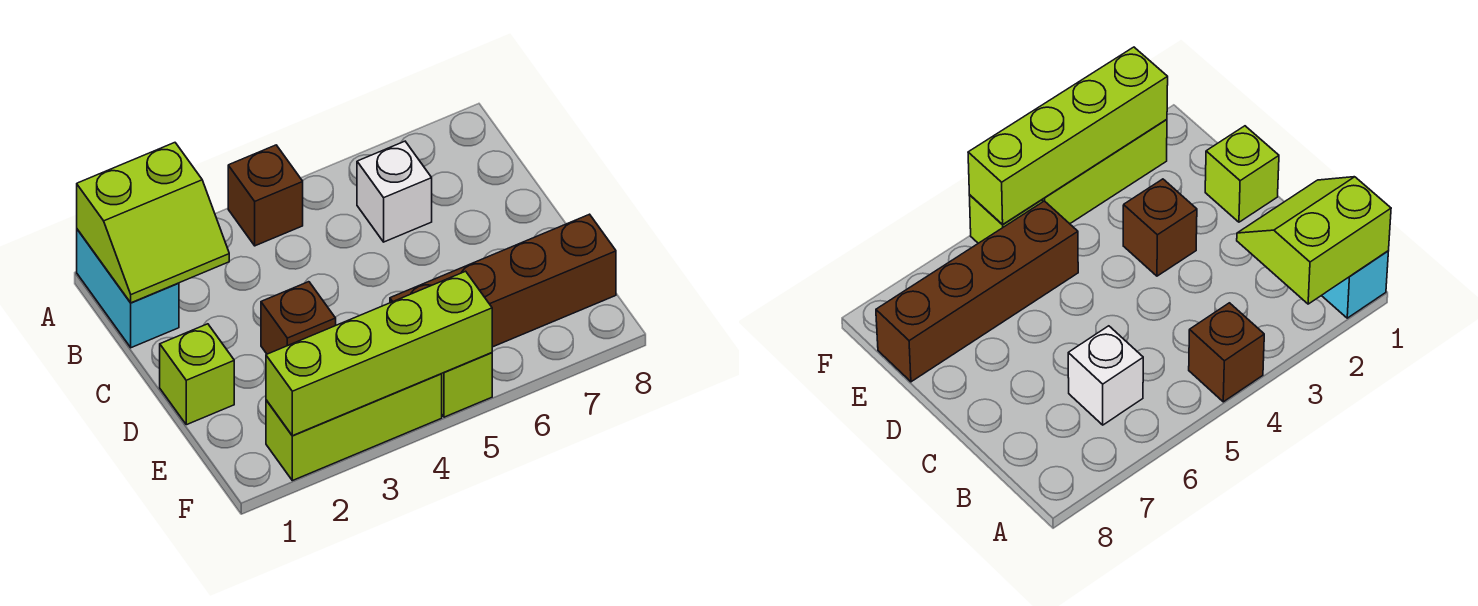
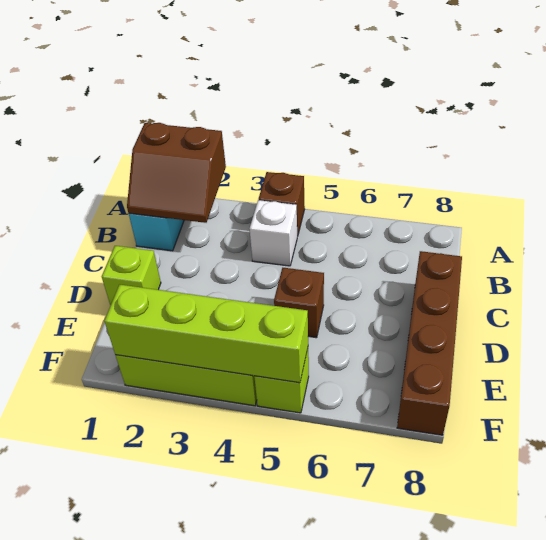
lime 2x2 slope [77,143,229,303] -> brown 2x2 slope [127,123,226,223]
white 1x1 brick [357,141,432,242] -> white 1x1 brick moved to [250,200,297,266]
brown 1x1 brick [261,282,336,354] -> brown 1x1 brick moved to [274,268,324,338]
brown 1x4 brick [390,214,616,347] -> brown 1x4 brick turned to [397,251,462,435]

